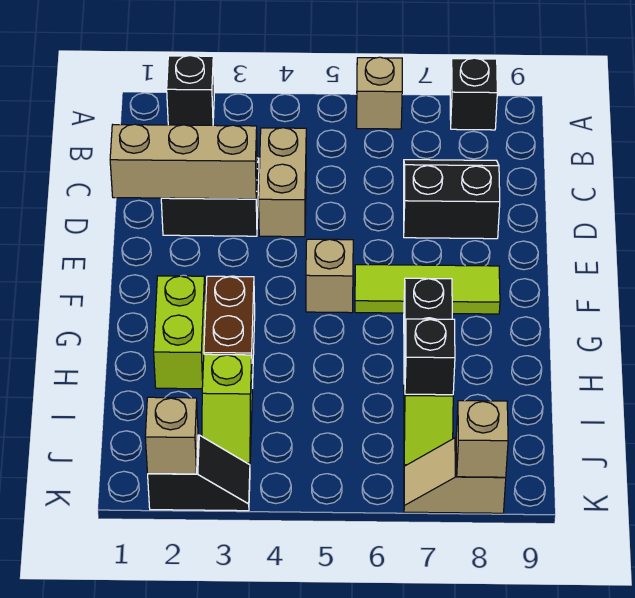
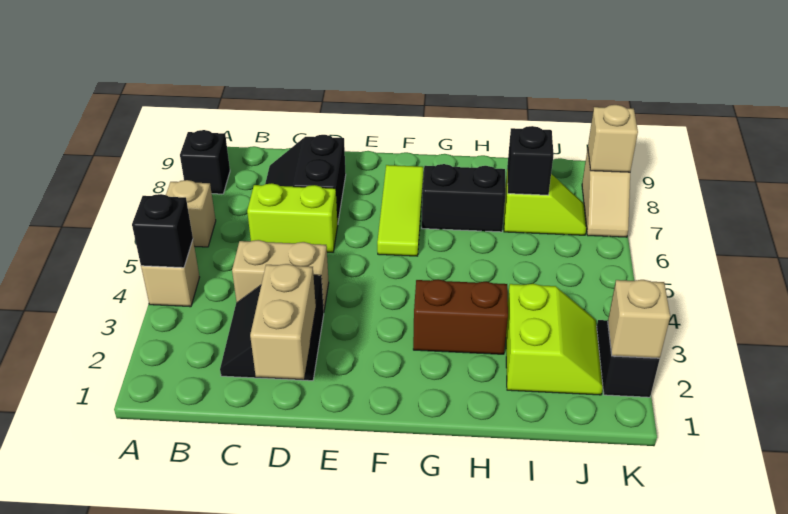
black 1x1 brick [167,56,214,125] -> black 1x1 brick moved to [132,194,193,268]
tan 1x3 brick [110,124,257,199] -> tan 1x2 brick [250,264,316,379]
tan 1x1 brick [306,239,353,313] -> tan 1x1 brick moved to [141,240,200,307]
lime 1x2 brick [154,276,206,389] -> lime 1x2 brick moved to [247,183,338,252]
lime 1x2 slope [202,354,252,465] -> lime 2x2 slope [506,284,603,395]

